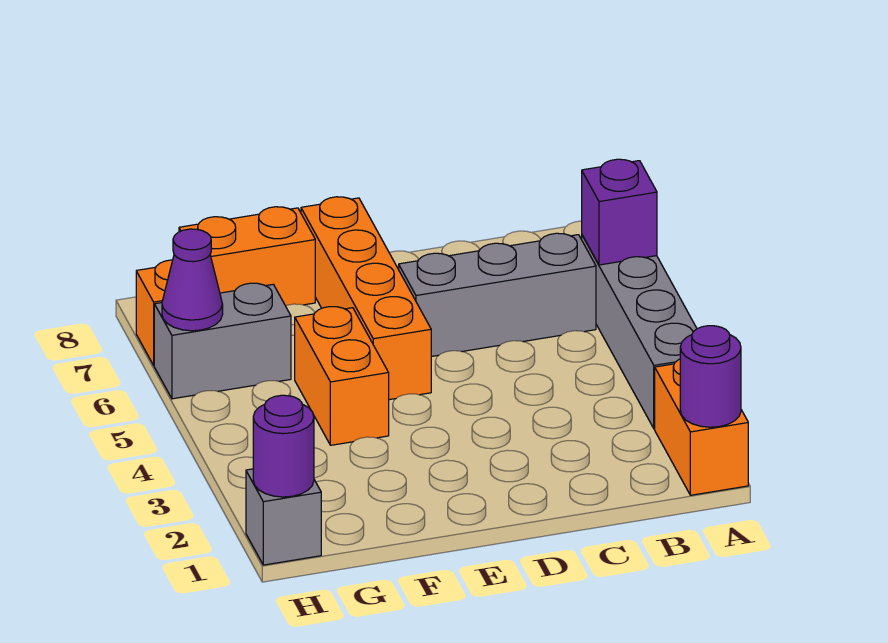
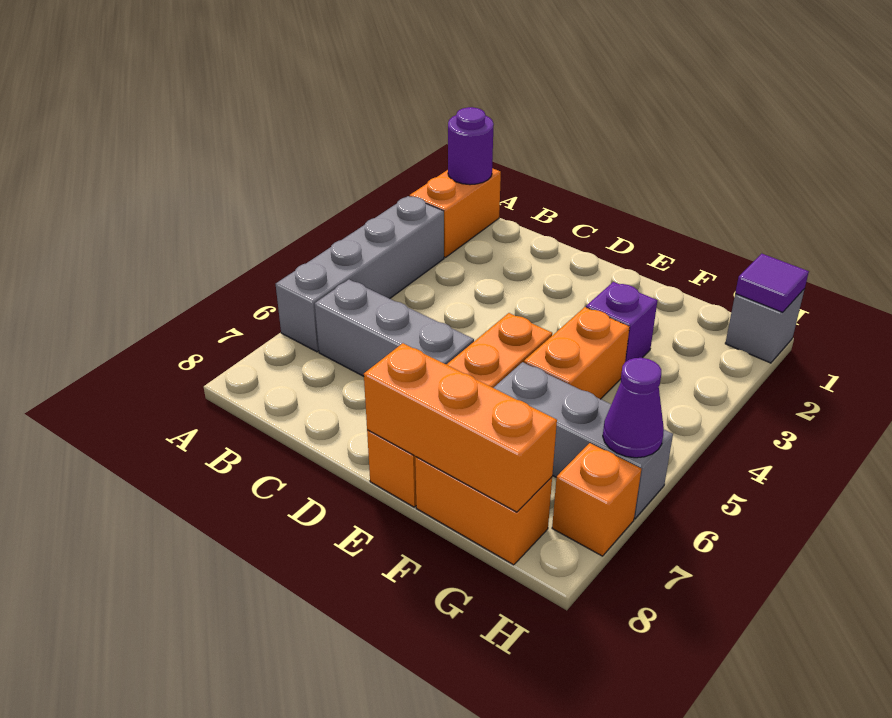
purple 1x1 brick [582,159,657,265] -> purple 1x1 brick moved to [586,282,657,362]
none -> orange 1x3 brick [364,343,557,512]
grey 1x2 brick [154,283,291,399] -> grey 1x3 brick [494,362,673,519]
purple 1x1 round brick [253,395,314,497] -> purple 1x1 tile [735,254,809,312]

